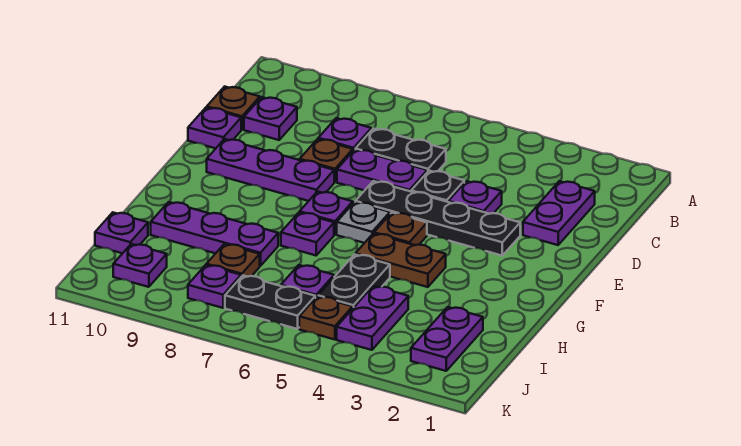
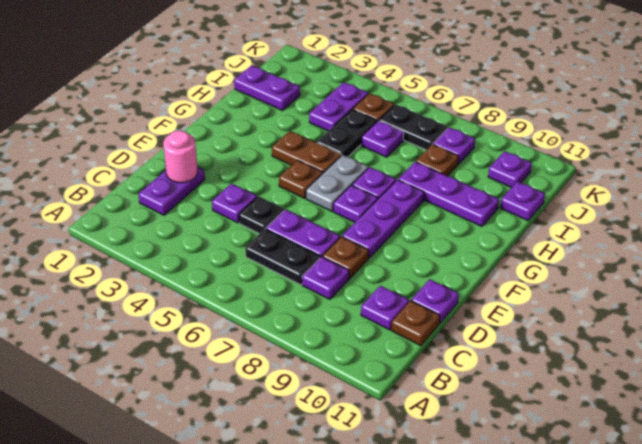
none -> pink 1x1 round brick [163,131,198,183]
black 1x4 plate [355,181,520,256] -> none
purple 1x3 plate [207,139,334,201] -> purple 1x3 plate turned to [342,180,424,258]
grey 1x1 plate [337,202,390,243] -> grey 1x2 plate [306,155,368,211]
purple 1x2 plate [411,307,483,371] -> purple 1x2 plate turned to [234,65,300,111]

